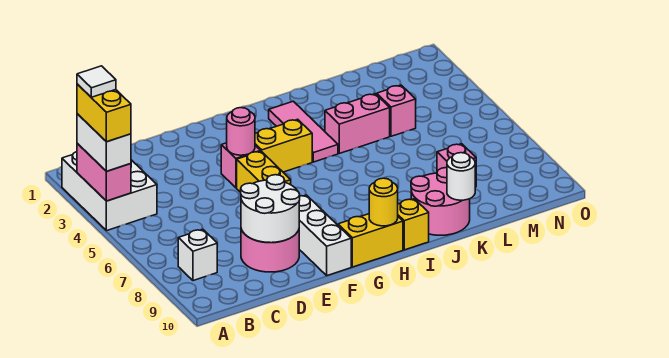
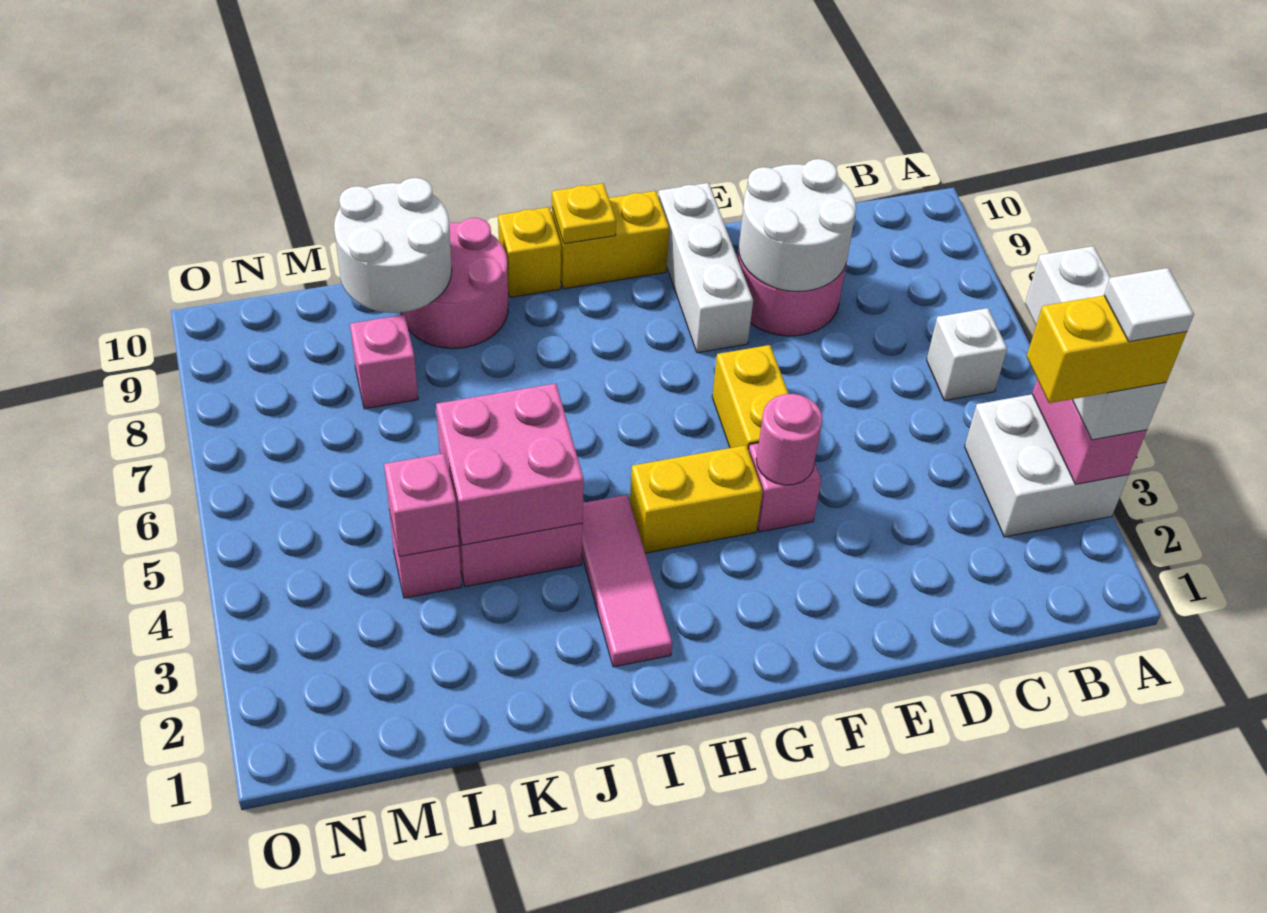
white 2x3 brick [62,152,157,231] -> white 2x2 brick [965,394,1129,537]
white 1x2 brick [77,114,131,171] -> white 1x3 brick [1025,246,1166,440]
yellow 1x2 brick [77,84,131,142] -> yellow 1x2 brick turned to [1027,296,1187,403]
white 1x1 brick [178,230,217,281] -> white 1x1 brick moved to [927,308,1007,401]
yellow 1x1 round brick [369,178,398,226] -> yellow 1x1 plate [552,183,616,244]
none -> pink 2x2 brick [436,383,584,545]
white 1x1 round brick [447,153,475,200] -> white 2x2 round brick [334,178,452,313]
none -> pink 1x1 brick [384,453,459,557]

